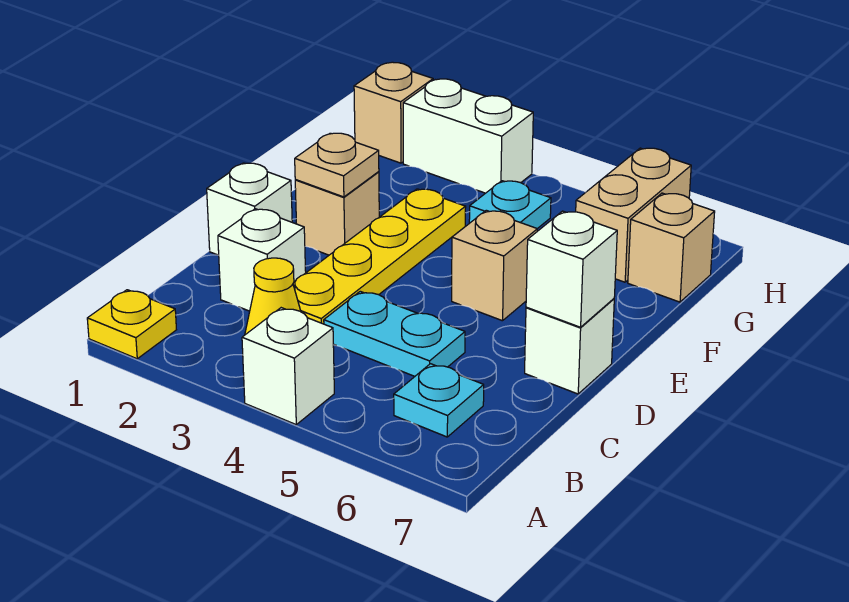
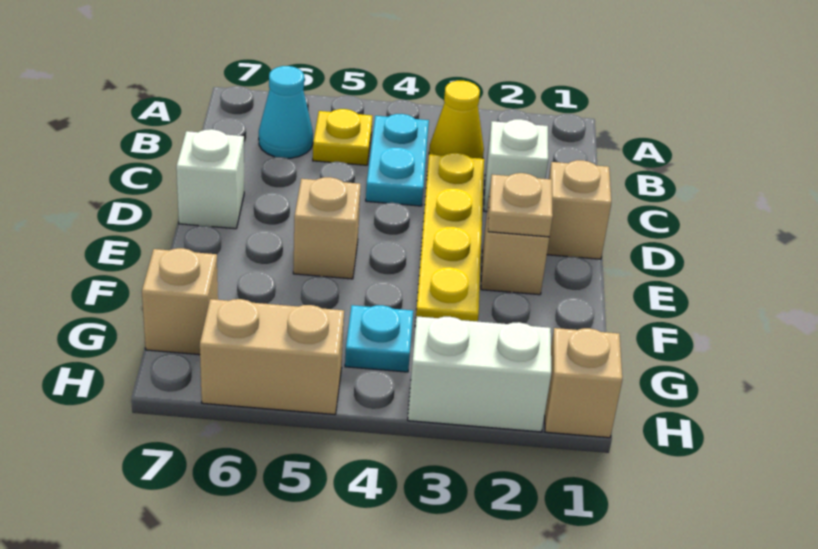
yellow 1x1 plate [87,290,176,359] -> yellow 1x1 plate moved to [313,109,372,165]
white 1x1 brick [242,308,334,424] -> none
cyan 1x1 plate [394,364,484,437] -> cyan 1x1 cone [259,66,313,158]
cyan 1x2 plate [324,291,465,376] -> cyan 1x2 plate turned to [366,114,429,206]
white 1x1 brick [207,163,292,255] -> tan 1x1 brick [547,160,611,259]
white 1x1 brick [526,211,617,327] -> none
tan 1x2 brick [576,148,691,282] -> tan 1x2 brick turned to [200,299,344,415]

